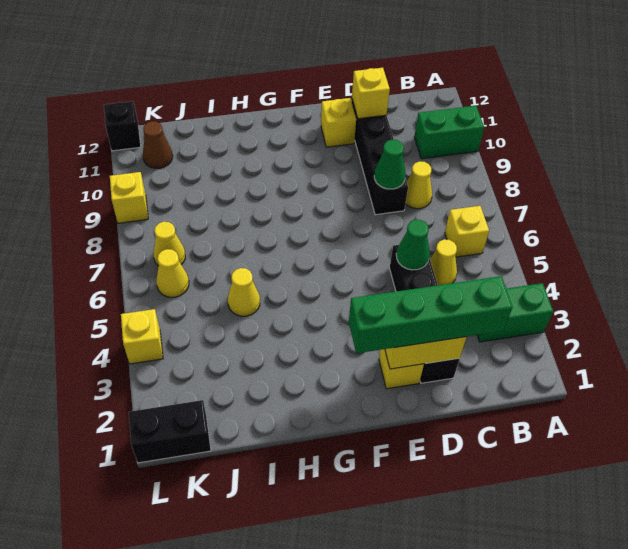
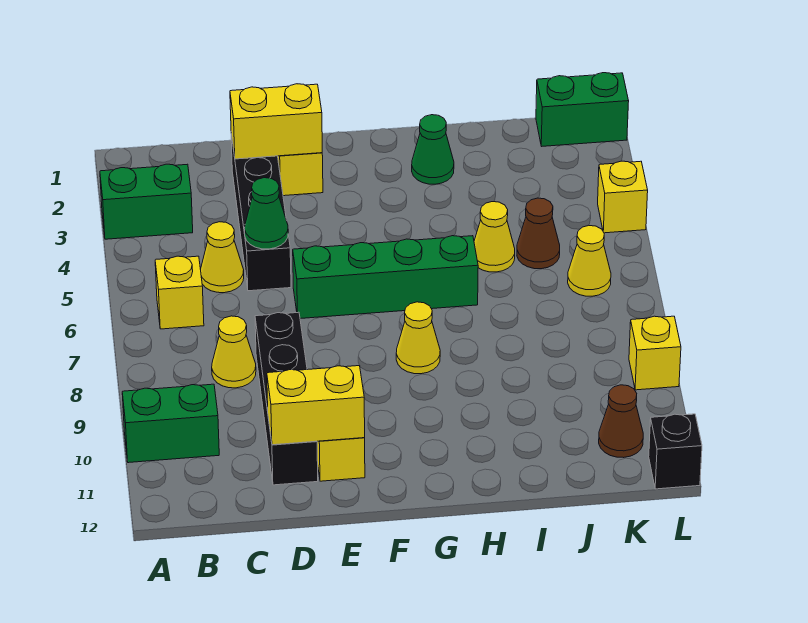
green 1x4 brick [349,276,512,353] -> green 1x4 brick moved to [293,236,478,319]
green 1x1 cone [374,140,406,189] -> green 1x1 cone moved to [412,115,454,184]
yellow 1x1 brick [352,68,390,119] -> yellow 1x2 brick [267,366,365,445]
none -> brown 1x1 cone [517,198,560,269]
black 1x2 brick [129,400,211,463] -> green 1x2 brick [536,73,629,146]
yellow 1x1 cone [153,222,185,266] -> yellow 1x1 cone moved to [396,302,440,374]

